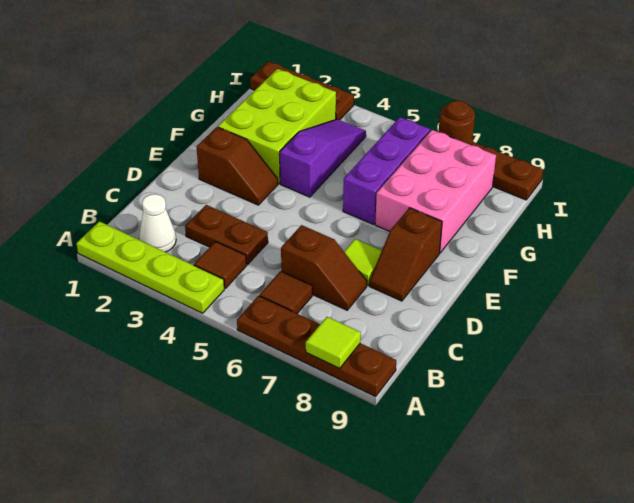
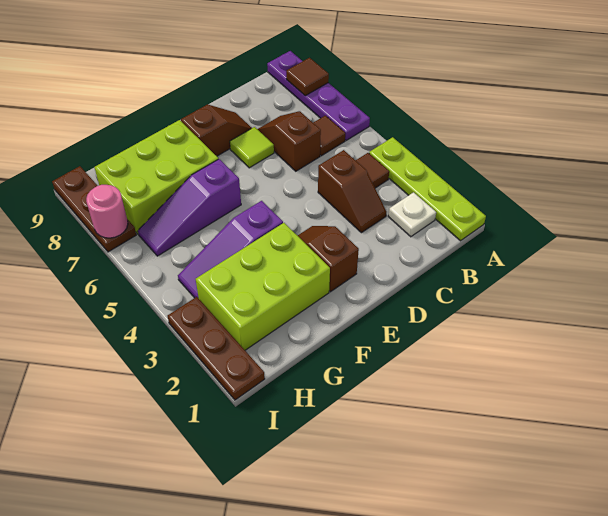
brown 1x4 plate [237,296,396,397] -> purple 1x4 plate [267,51,370,141]
lime 1x1 tile [306,317,361,368] -> brown 1x1 tile [286,58,329,96]
white 1x1 cone [139,194,176,252] -> white 1x1 plate [388,192,436,237]
brown 1x2 plate [185,205,268,265] -> brown 1x2 slope [318,150,386,233]
purple 1x3 brick [343,117,430,224] -> purple 1x3 slope [138,159,241,256]
pink 2x3 brick [375,130,496,253] -> lime 2x3 brick [94,120,218,234]
brown 1x1 round brick [439,101,475,145] -> pink 1x1 round brick [86,185,128,238]

